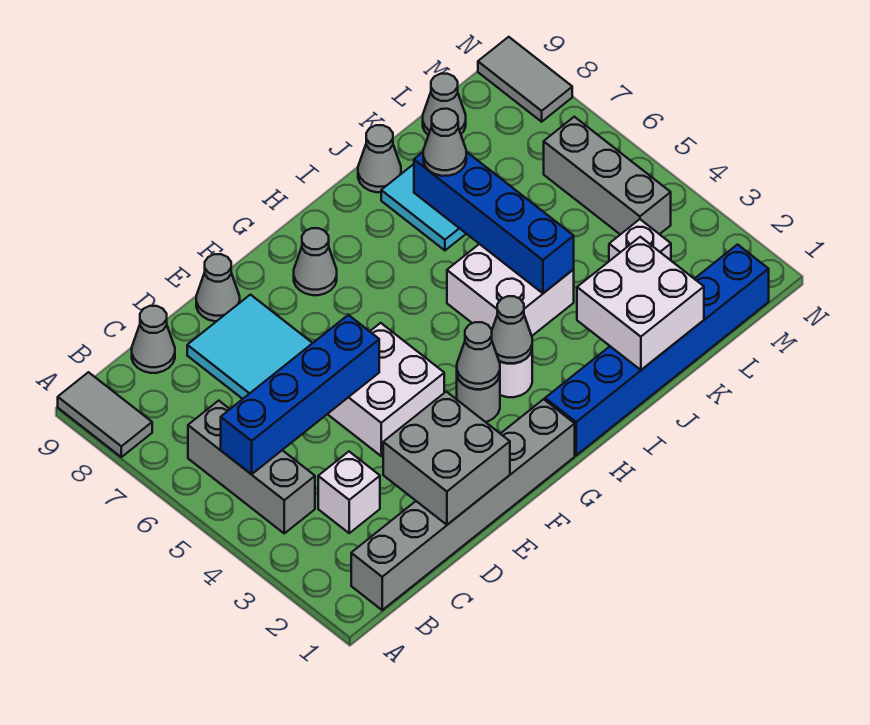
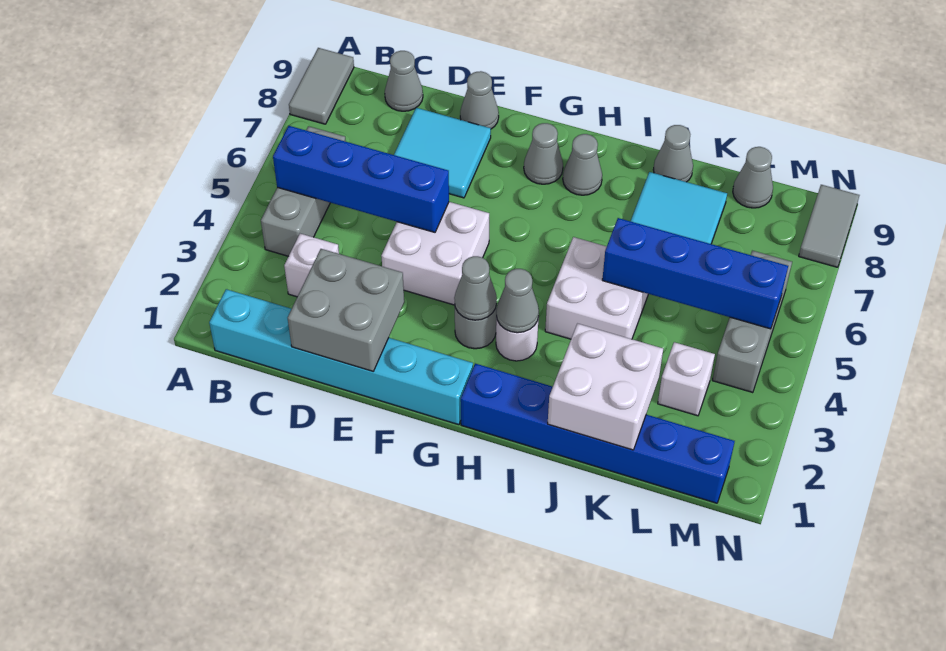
grey 1x6 brick [351,399,575,610] -> cyan 1x6 brick [209,289,473,425]
blue 1x4 brick [414,152,574,293] -> blue 1x4 brick turned to [602,218,788,329]
grey 1x1 cone [423,109,466,176] -> grey 1x1 cone moved to [563,134,602,195]

